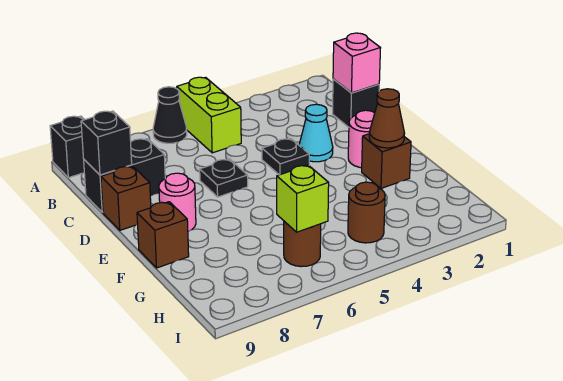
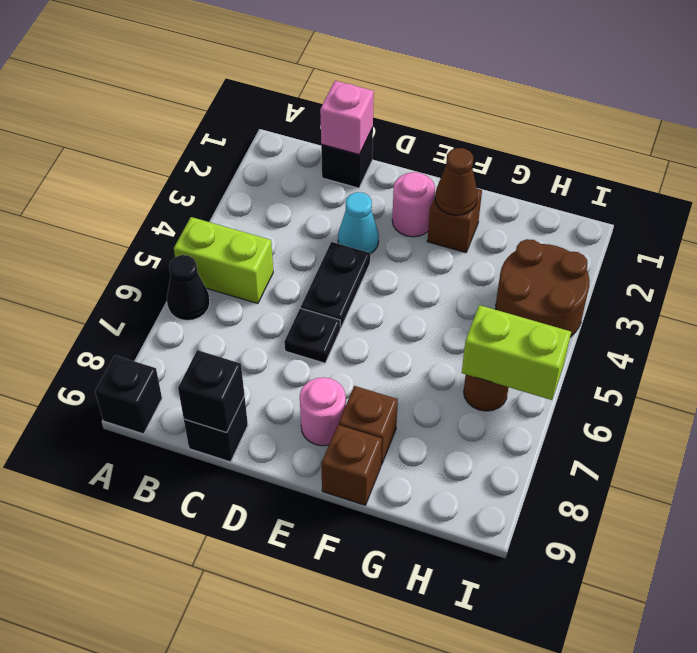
black 1x2 brick [84,139,165,212] -> black 1x1 brick [184,396,248,462]
black 1x1 plate [262,139,309,175] -> black 1x2 plate [301,242,370,328]
brown 1x1 brick [101,166,151,230] -> brown 1x1 brick moved to [339,386,398,465]
brown 1x1 round brick [348,182,385,243] -> brown 2x2 round brick [495,239,590,337]
lime 1x1 brick [277,165,329,232] -> lime 1x2 brick [462,305,571,400]

